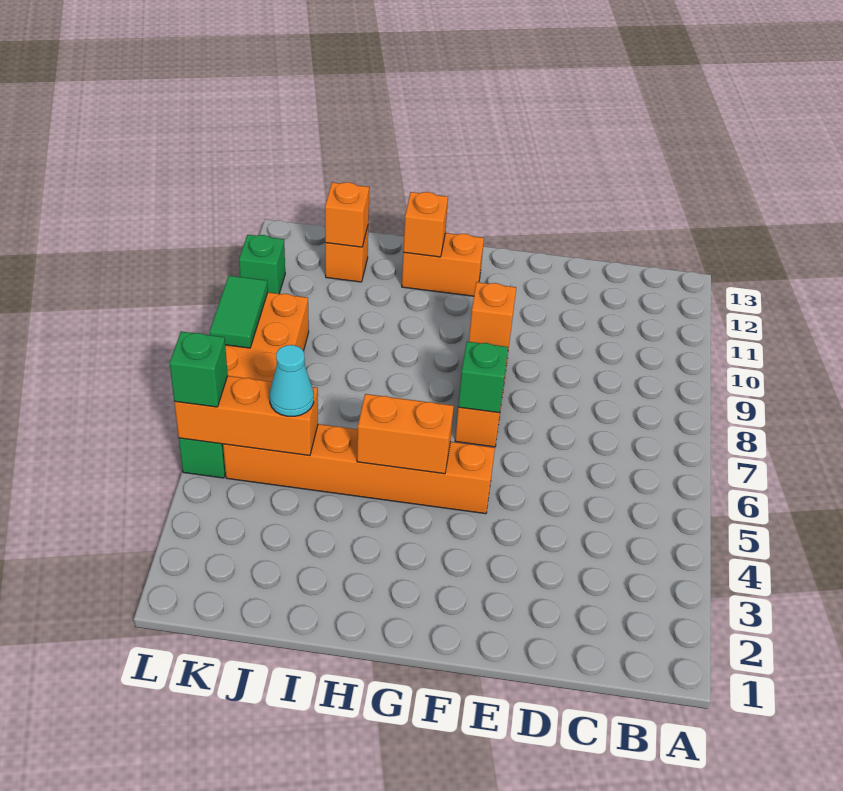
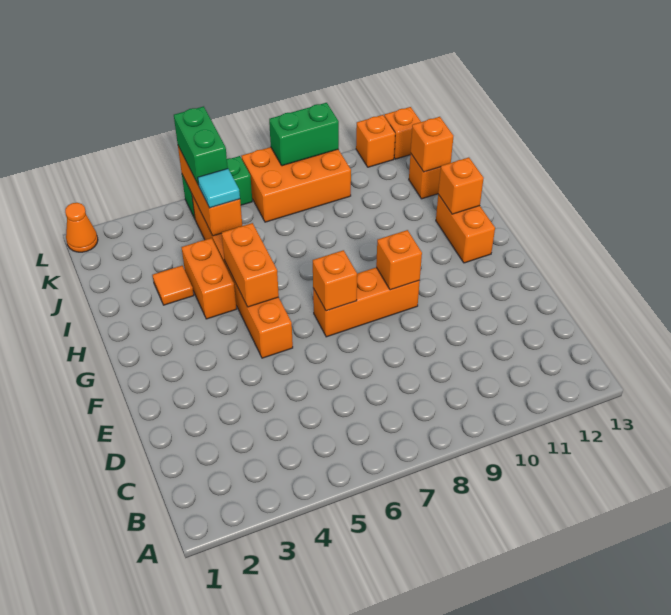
green 1x1 brick [458,342,508,413] -> orange 1x1 brick [313,250,357,311]
none -> orange 1x2 brick [181,238,237,319]
none -> orange 1x1 tile [153,266,194,305]
cyan 1x1 cone [270,345,314,416] -> cyan 1x1 tile [198,169,240,208]
none -> orange 1x1 cone [65,203,98,252]
green 1x1 brick [170,331,228,407] -> green 1x2 brick [174,106,228,185]
green 1x2 tile [210,276,268,348] -> green 1x2 brick [269,103,339,166]
green 1x1 brick [239,235,285,294] -> orange 1x1 brick [356,115,395,167]
none -> orange 1x1 brick [384,107,421,159]

